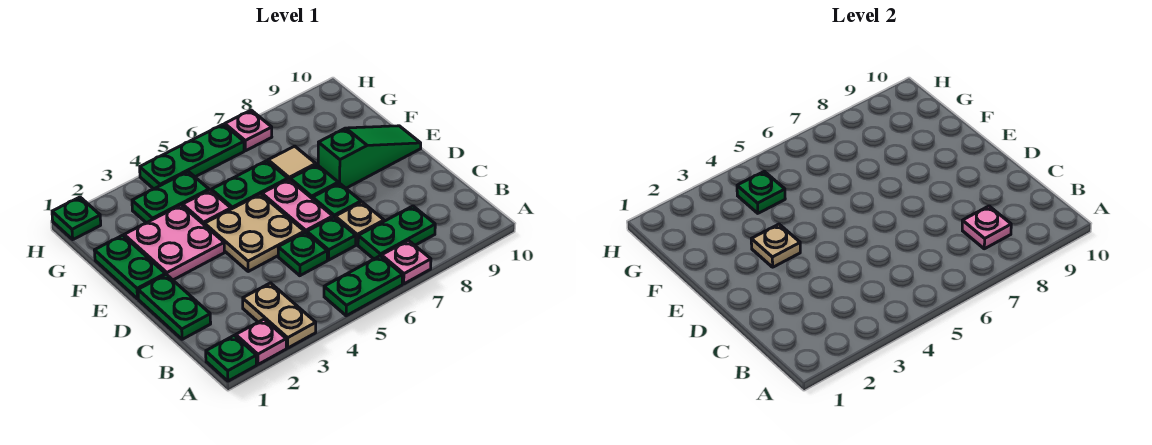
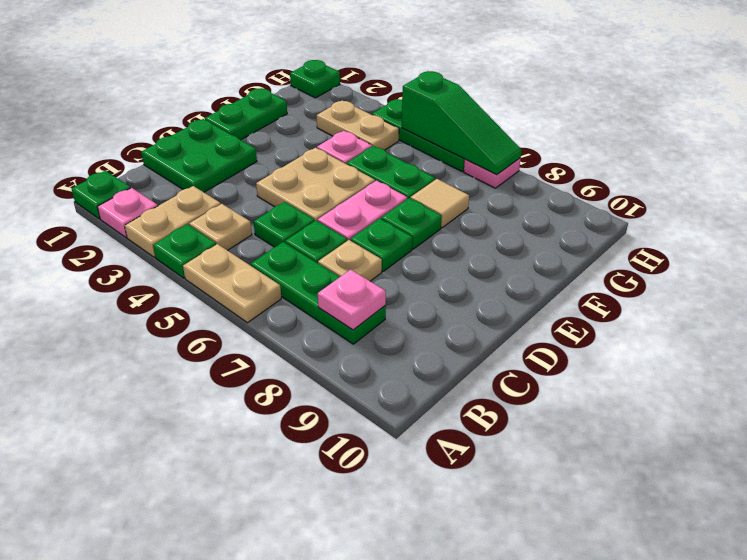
green 1x2 plate [324,256,403,316] -> tan 1x2 plate [183,244,281,323]
pink 1x1 plate [382,240,431,284] -> none
green 1x2 plate [358,206,435,259] -> green 1x3 plate [251,242,386,344]
green 1x2 plate [138,275,211,339] -> green 2x2 plate [141,119,257,192]
pink 2x2 plate [124,205,224,280] -> none
tan 1x1 plate [751,224,800,267] -> tan 1x1 plate moved to [189,204,252,250]
green 1x3 slope [318,126,421,188] -> green 1x3 slope moved to [402,71,522,175]
green 1x2 plate [132,171,209,223] -> tan 1x2 plate [317,100,399,150]
green 1x1 plate [737,171,785,213] -> green 1x1 plate moved to [153,224,216,278]

